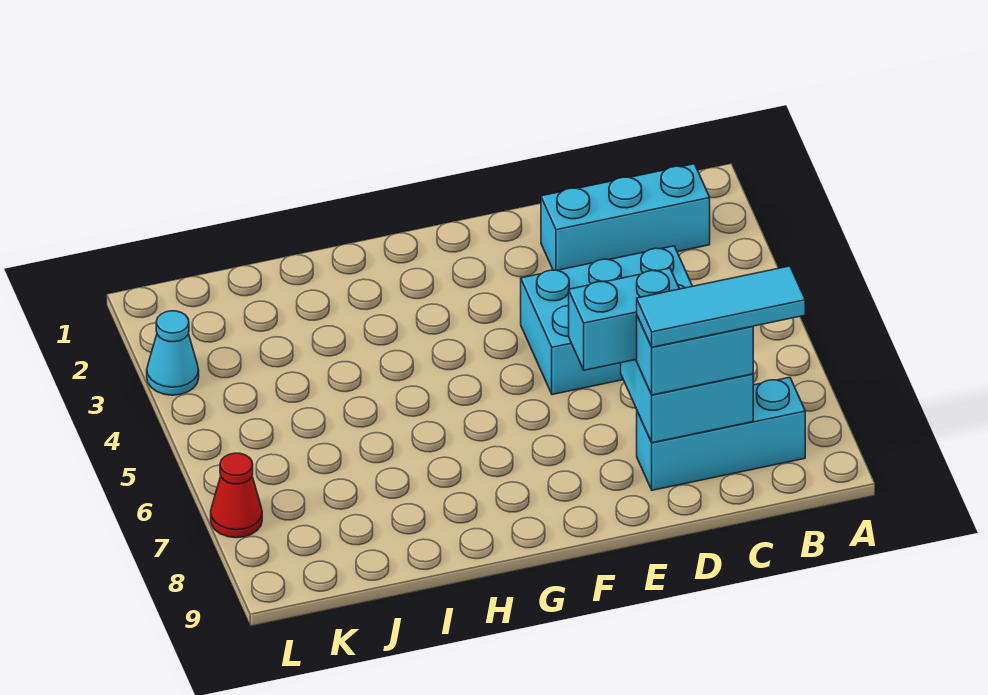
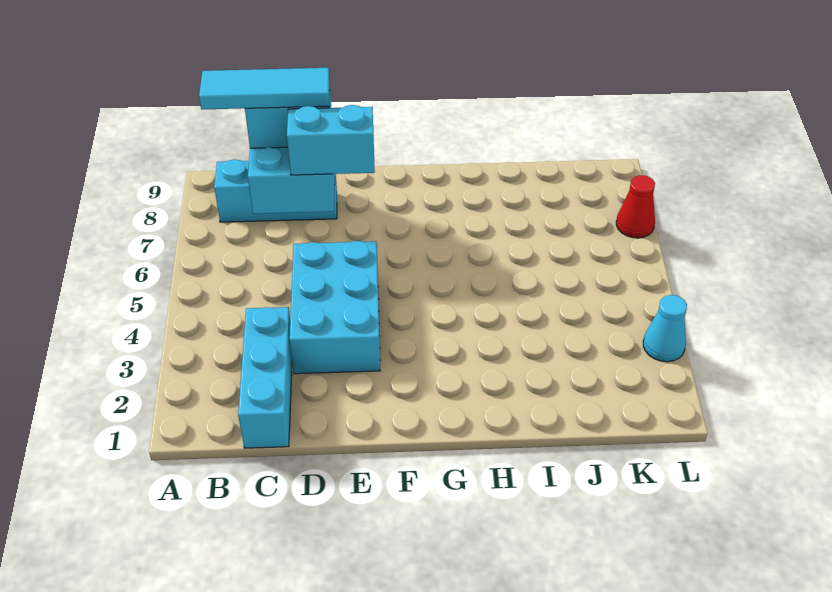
cyan 1x3 brick [541,164,710,270] -> cyan 1x3 brick turned to [238,307,292,448]
cyan 2x3 brick [521,246,692,395] -> cyan 2x3 brick turned to [290,241,380,374]

